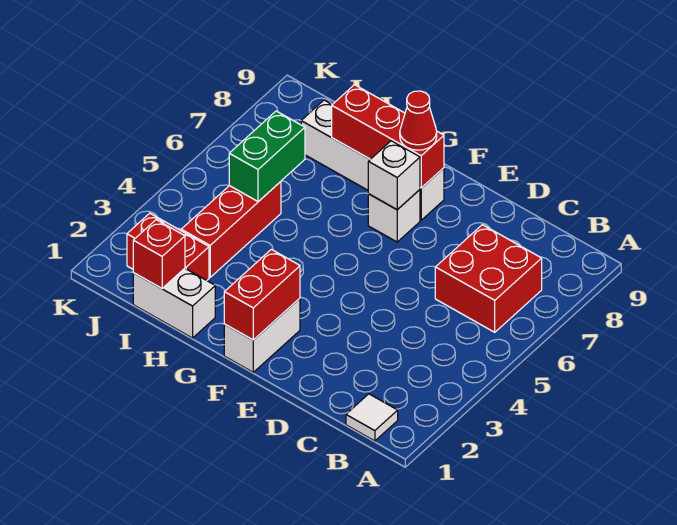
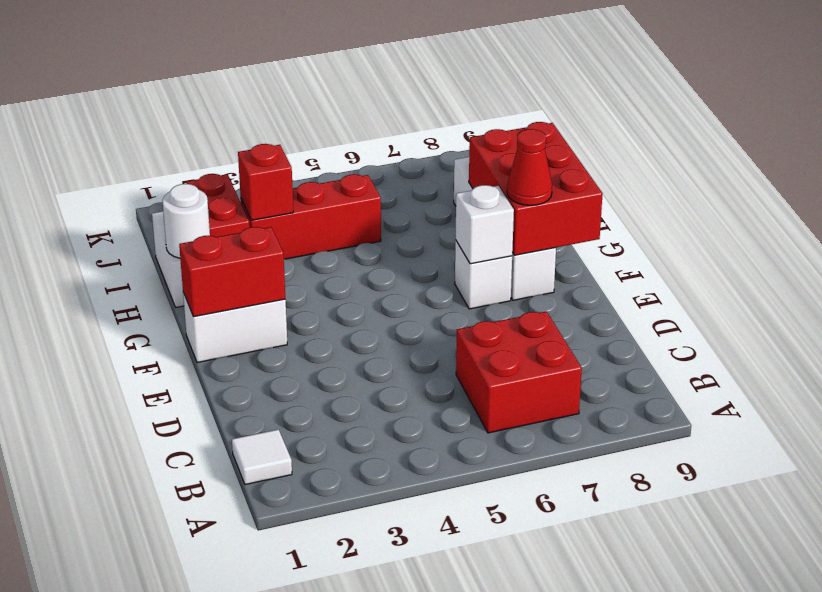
red 1x3 brick [332,85,444,188] -> red 2x3 brick [469,122,603,255]
none -> white 1x1 round brick [162,184,210,258]
red 1x1 brick [133,220,185,288] -> red 1x1 brick moved to [238,144,293,220]
green 1x2 brick [229,111,305,201] -> none

